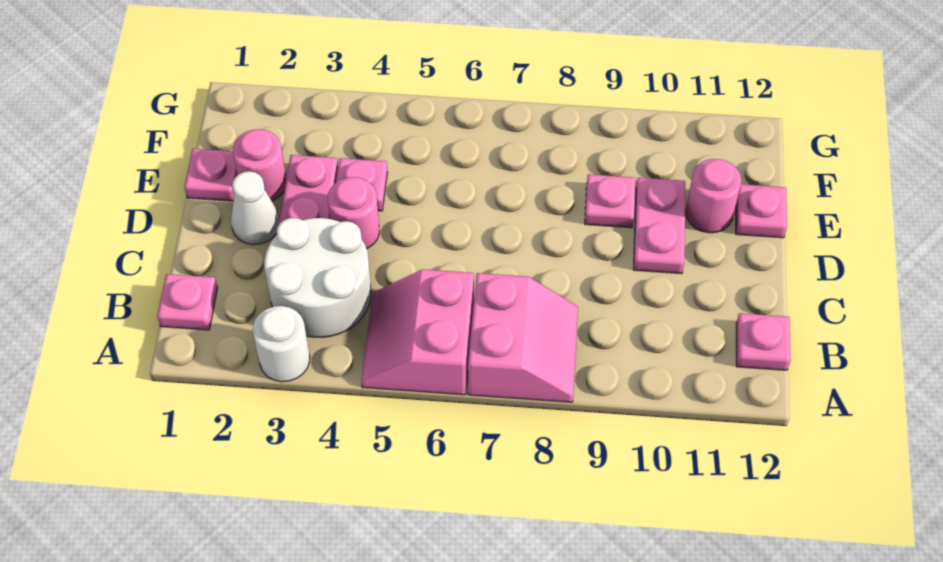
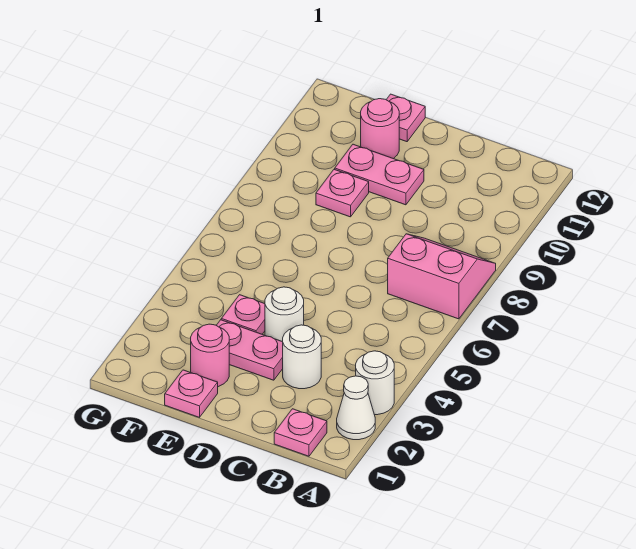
pink 2x2 slope [361,269,474,395] -> none
white 2x2 round brick [264,218,371,337] -> white 1x1 round brick [283,325,321,389]
pink 1x1 plate [736,313,791,370] -> none
white 1x1 cone [231,171,279,245] -> white 1x1 cone moved to [337,376,375,440]
pink 1x1 round brick [328,177,380,249] -> white 1x1 round brick [265,287,304,342]

